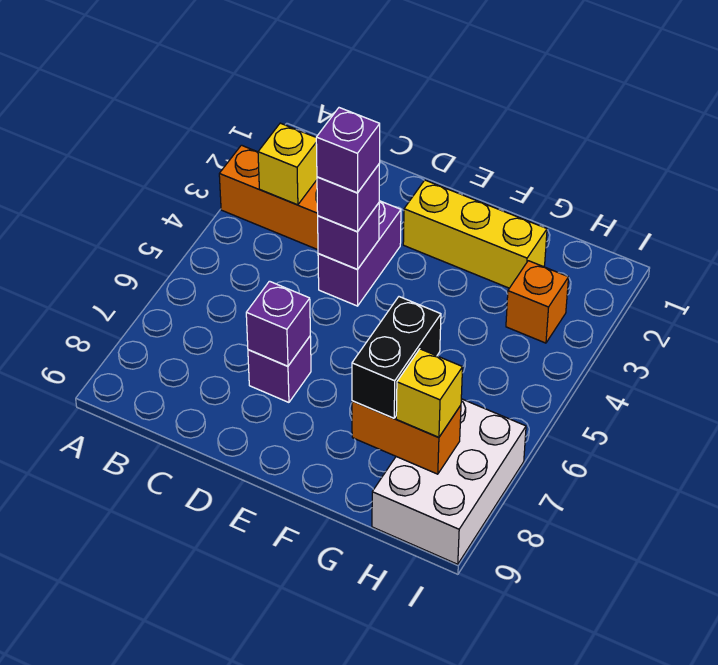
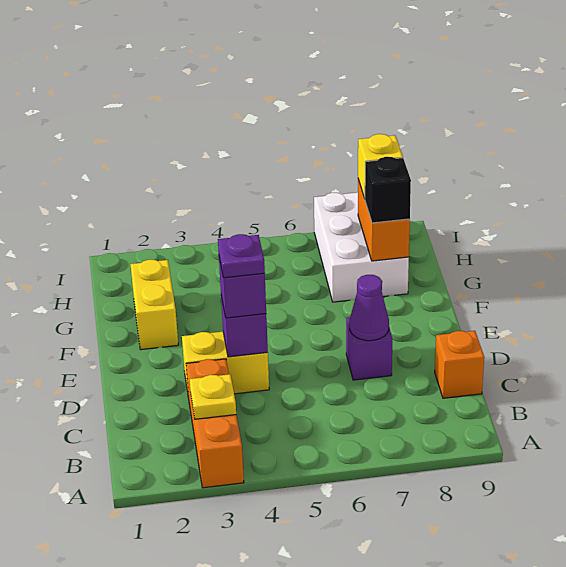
yellow 1x1 brick [258,123,317,205] -> yellow 1x1 plate [189,374,236,419]
purple 1x2 brick [318,201,401,306] -> yellow 1x2 brick [182,332,269,397]
purple 1x1 brick [316,108,380,193] -> purple 1x1 plate [218,234,265,278]
purple 1x1 brick [246,281,310,366] -> purple 1x1 cone [350,275,389,341]
yellow 1x3 brick [403,180,547,288] -> yellow 1x2 brick [130,260,178,350]
black 1x2 brick [352,297,441,418] -> black 1x1 brick [365,157,411,223]
orange 1x1 brick [506,261,569,343] -> orange 1x1 brick moved to [435,331,484,398]
white 2x3 brick [372,399,526,564] -> white 2x3 brick turned to [314,192,409,302]

